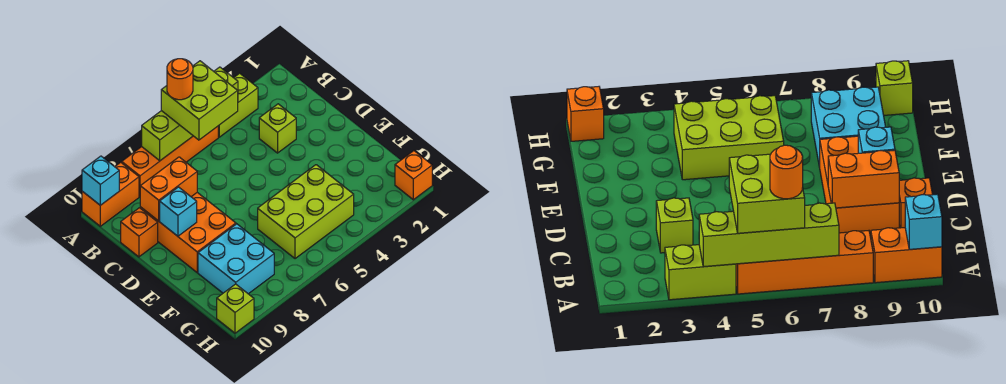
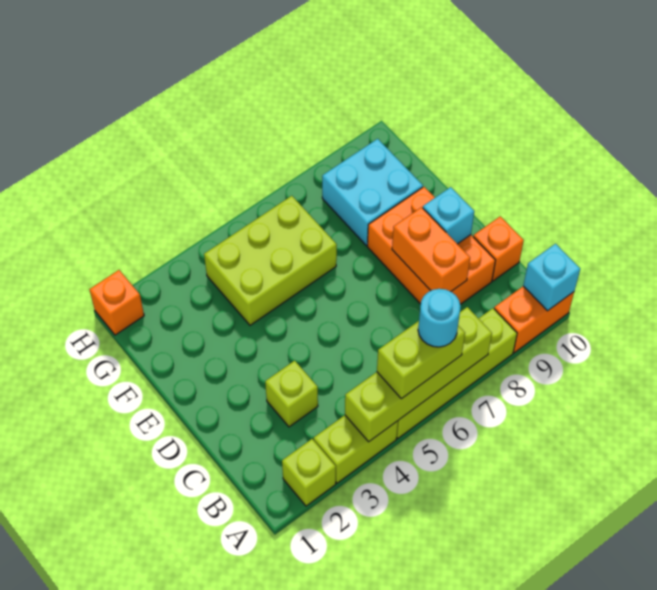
orange 1x4 brick [122,126,218,196] -> lime 1x4 brick [397,308,517,438]
lime 2x2 brick [161,61,238,140] -> lime 1x2 brick [377,321,465,399]
orange 1x1 round brick [167,59,193,100] -> cyan 1x1 round brick [418,289,461,347]
orange 1x2 brick [140,157,197,221] -> orange 1x2 brick turned to [392,207,470,291]
lime 1x1 brick [217,284,254,333] -> lime 1x1 brick moved to [282,439,336,506]

